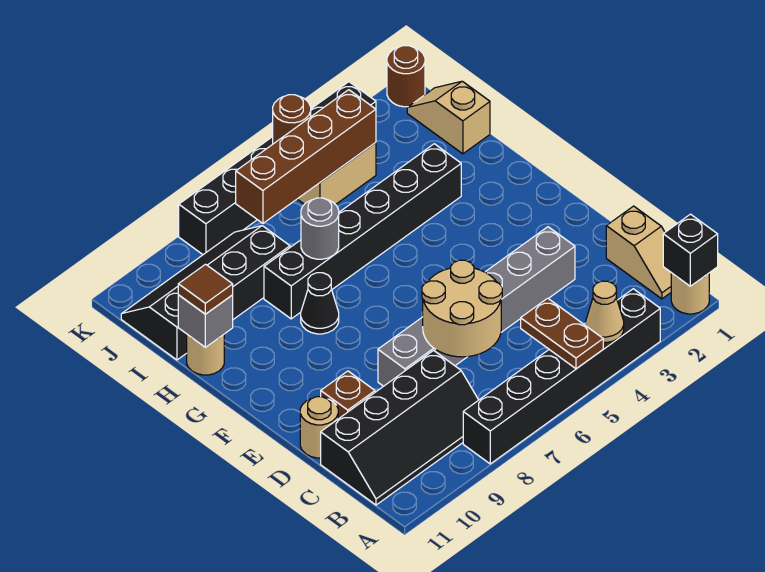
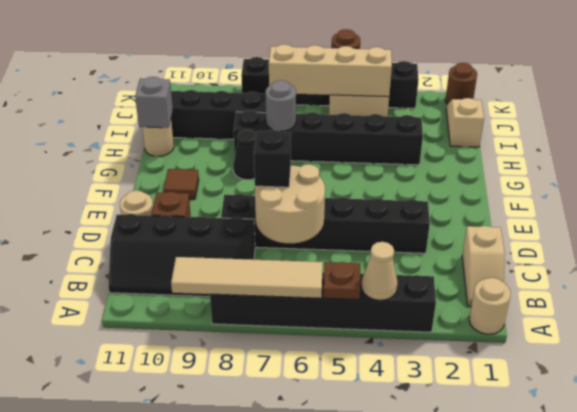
black 1x1 brick [663,214,718,286] -> black 1x1 brick moved to [254,130,291,187]
brown 1x2 plate [521,298,603,369] -> brown 1x1 plate [323,262,360,300]
none -> tan 1x4 tile [171,257,323,298]
grey 1x6 brick [378,227,575,386] -> black 1x6 brick [221,194,430,253]
brown 1x1 tile [178,264,233,314] -> brown 1x1 tile moved to [164,169,199,199]
brown 1x4 brick [236,90,376,223] -> tan 1x4 brick [269,44,392,97]

